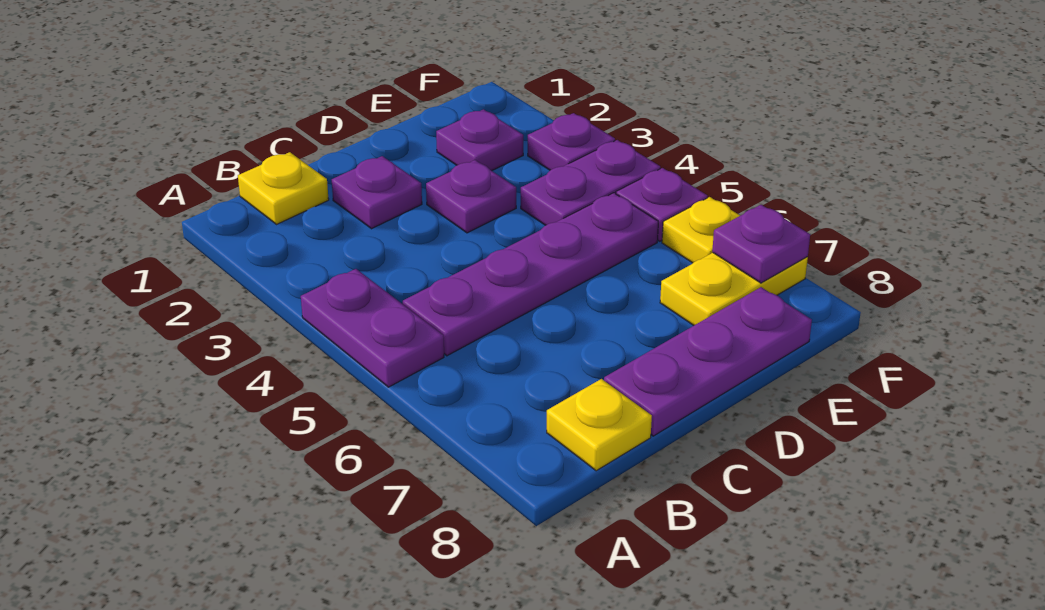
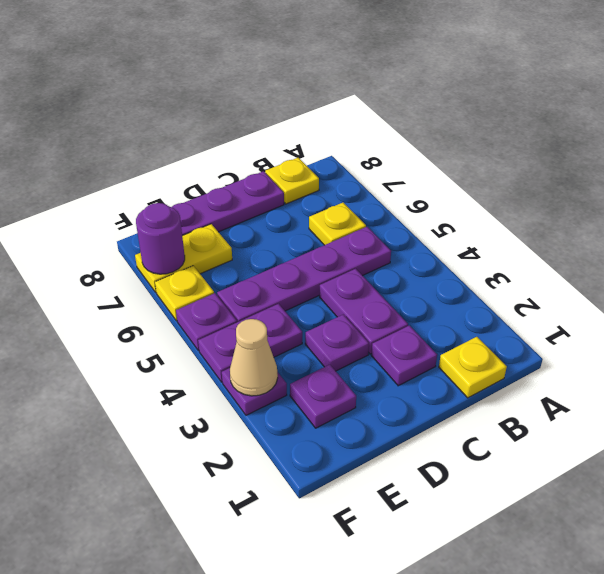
purple 1x2 plate [301,269,444,387] -> purple 1x2 plate moved to [320,269,408,354]
none -> yellow 1x1 plate [309,203,366,245]
none -> tan 1x1 cone [230,319,278,396]
purple 1x1 plate [712,205,810,283] -> purple 1x1 round brick [136,203,185,274]

